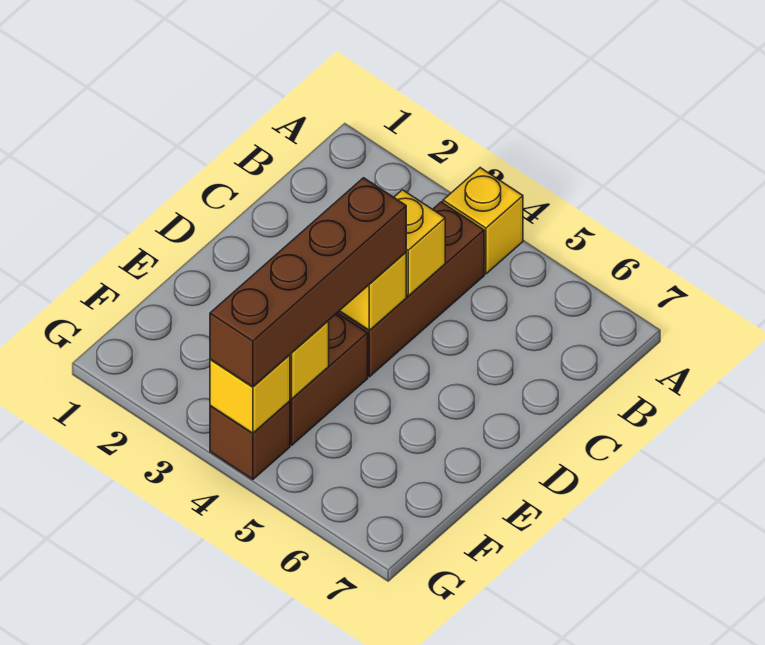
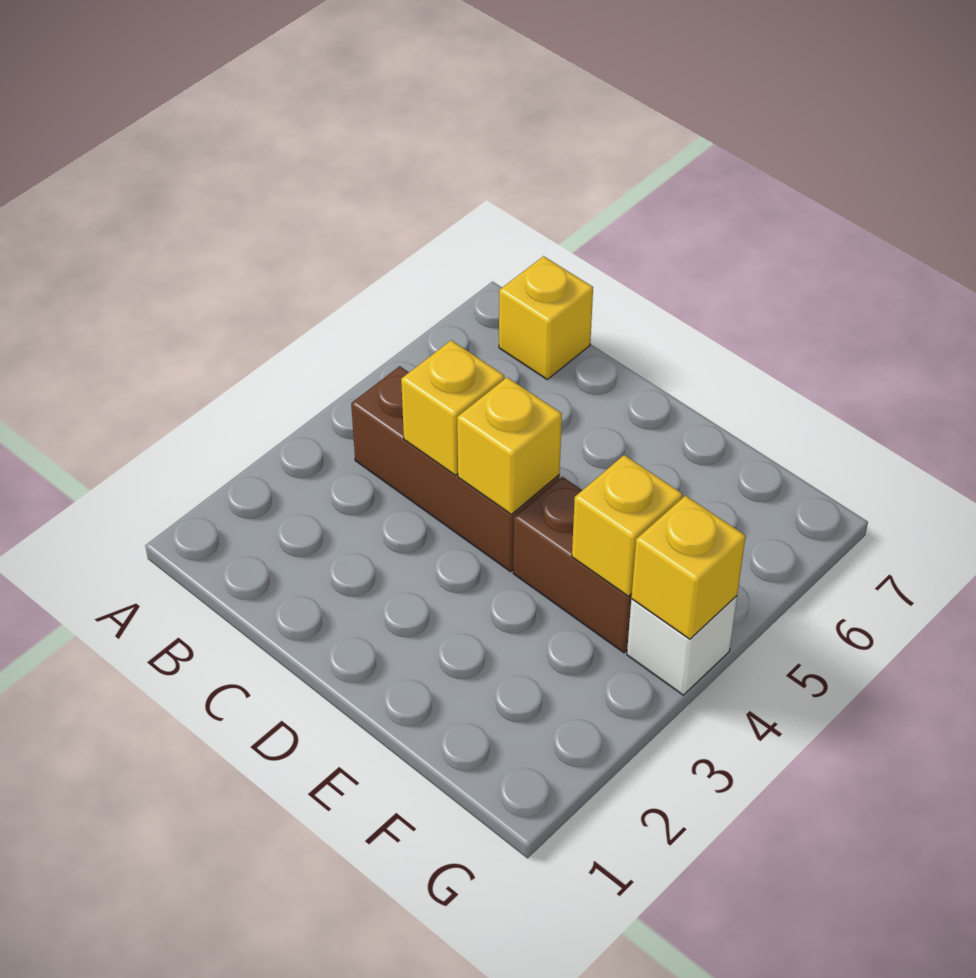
yellow 1x1 brick [443,168,523,274] -> yellow 1x1 brick moved to [499,256,593,379]
brown 1x4 brick [210,178,406,387] -> none
brown 1x1 brick [210,401,290,480] -> white 1x1 brick [627,596,737,695]

